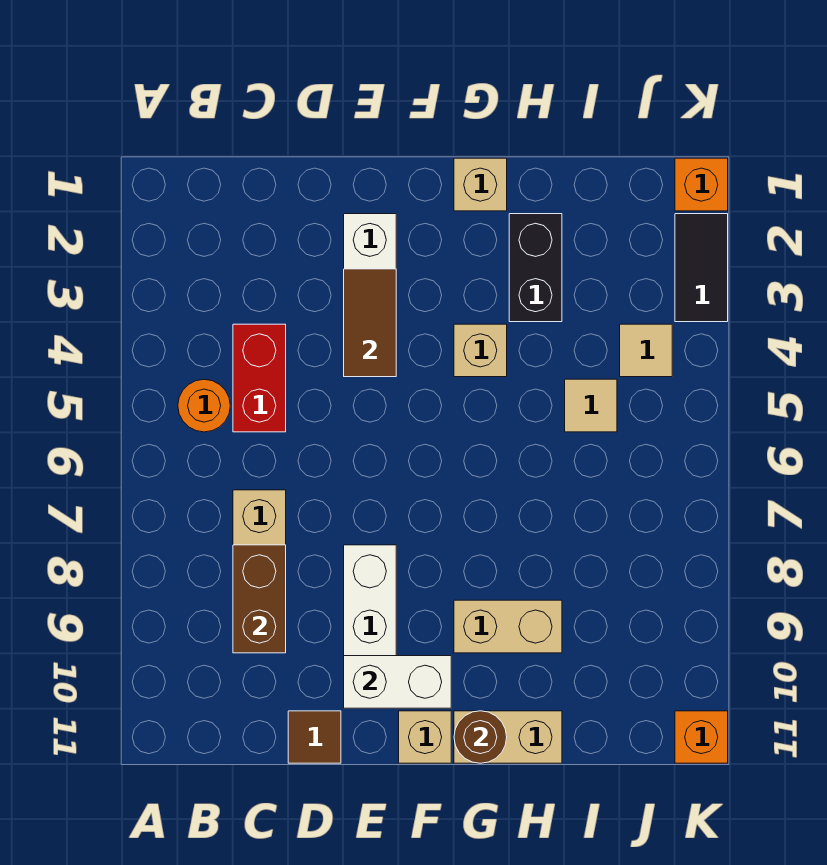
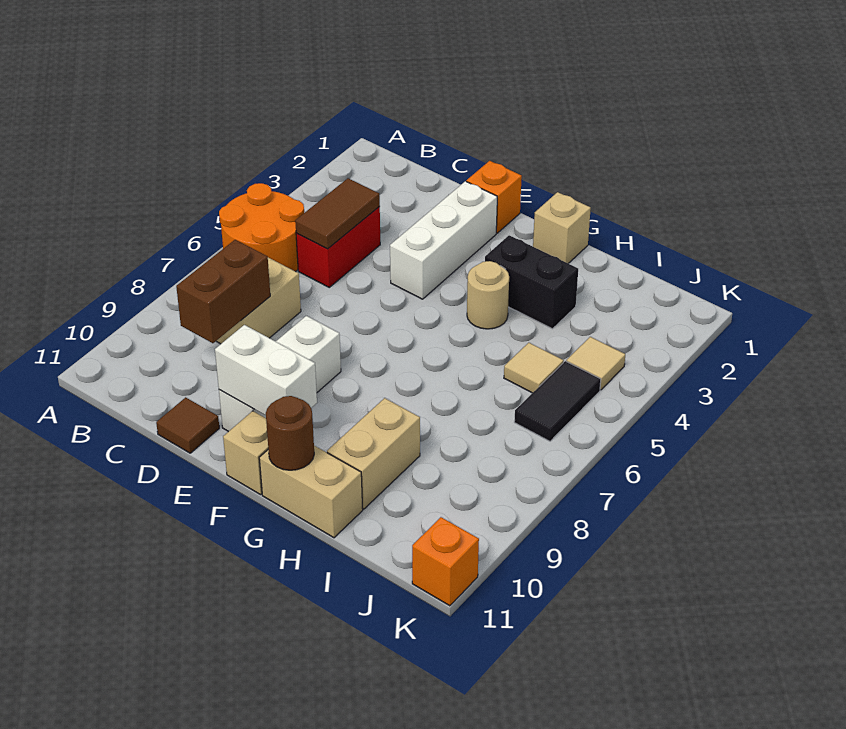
orange 1x1 round brick [178,379,230,432] -> orange 2x2 round brick [219,183,304,272]
brown 1x2 tile [344,269,396,377] -> brown 1x2 tile moved to [295,178,380,249]
tan 1x1 brick [454,324,507,377] -> tan 1x1 round brick [467,261,509,329]
tan 1x2 brick [454,600,562,653] -> tan 1x2 brick turned to [327,398,420,509]
black 1x2 brick [509,214,562,322] -> black 1x2 brick turned to [485,235,578,329]
orange 1x1 brick [675,158,728,211] -> orange 1x1 brick moved to [466,161,522,233]
black 1x2 tile [675,214,728,322] -> black 1x2 tile moved to [514,361,601,441]

